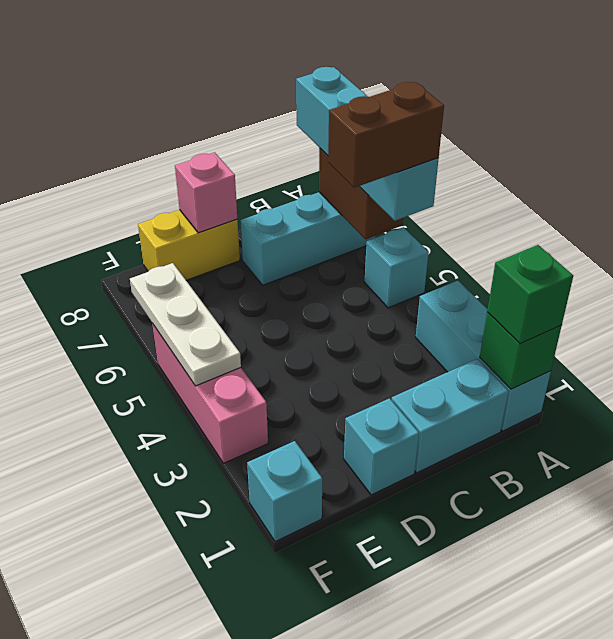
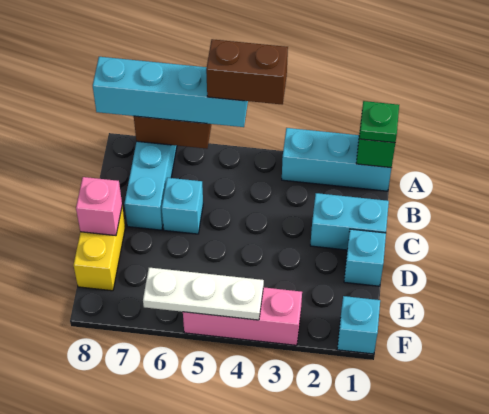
green 1x1 brick [487,245,573,344] -> green 1x1 plate [359,101,399,143]
cyan 1x1 brick [364,227,429,308] -> cyan 1x1 brick moved to [162,178,203,234]
brown 1x2 brick [328,82,444,188] -> brown 1x2 brick turned to [206,39,288,104]
cyan 1x2 brick [392,359,509,473] -> cyan 1x2 brick turned to [310,193,389,250]

